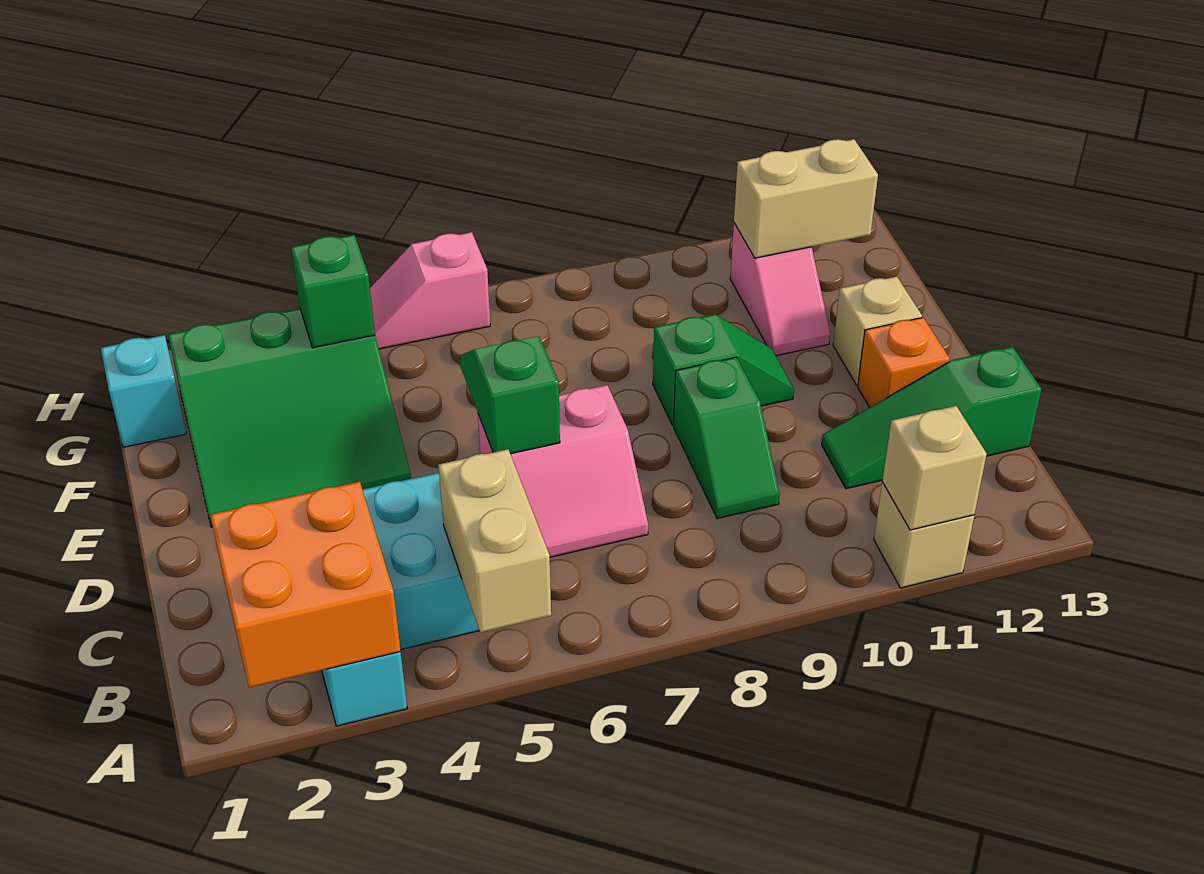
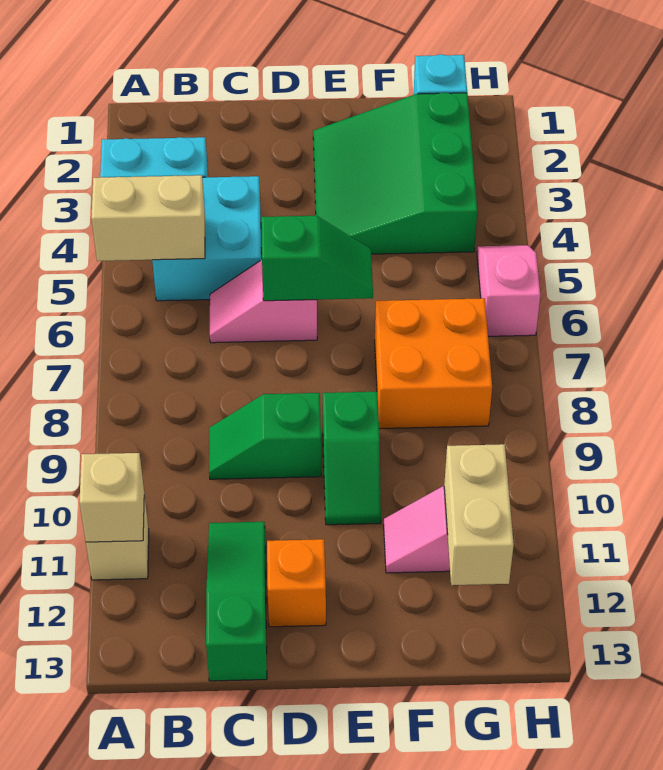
orange 2x2 brick [210,482,401,688] -> orange 2x2 brick moved to [375,298,492,429]
pink 2x2 slope [478,385,648,557] -> pink 1x2 slope [210,260,317,343]
tan 1x1 brick [833,277,922,385] -> none
green 1x1 brick [291,235,375,348] -> none

